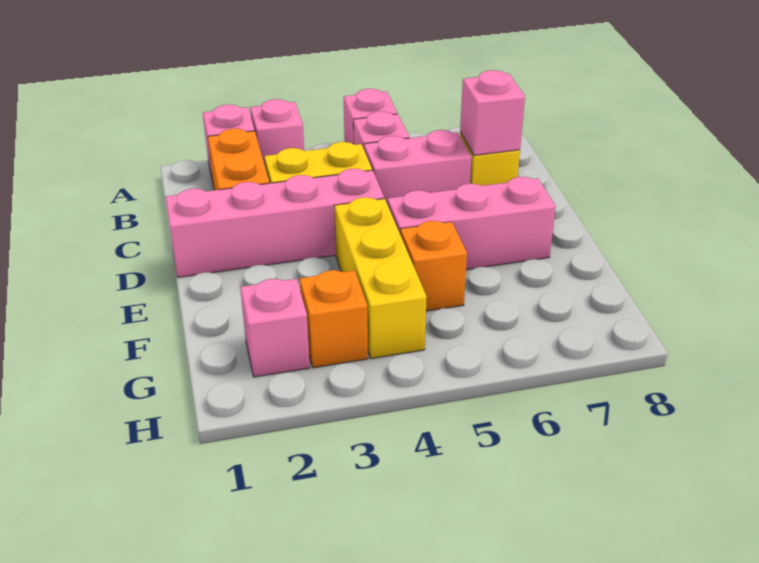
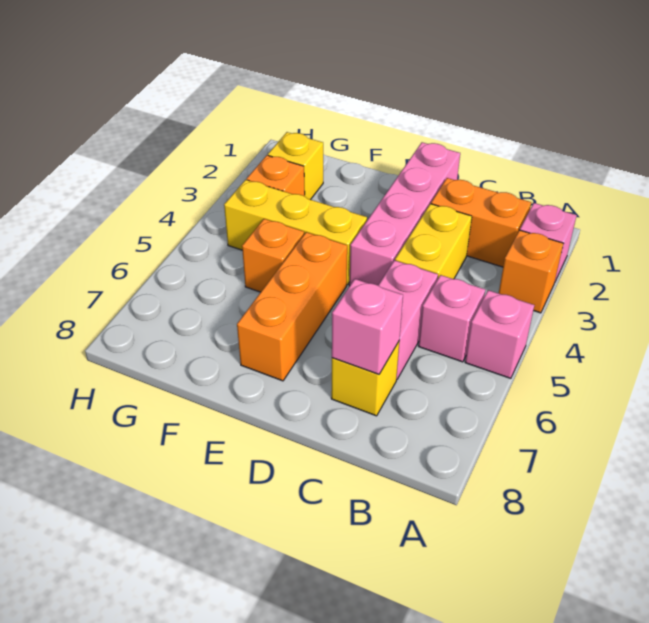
pink 1x1 brick [250,99,304,165] -> orange 1x1 brick [499,230,563,313]
pink 1x3 brick [387,177,556,270] -> orange 1x3 brick [237,232,347,381]
pink 1x1 brick [240,279,310,377] -> yellow 1x1 brick [268,132,323,200]

